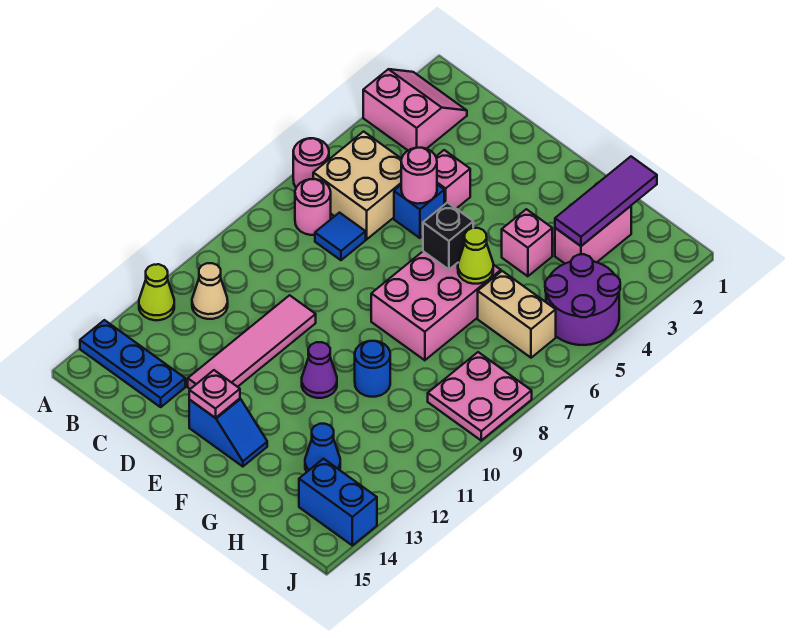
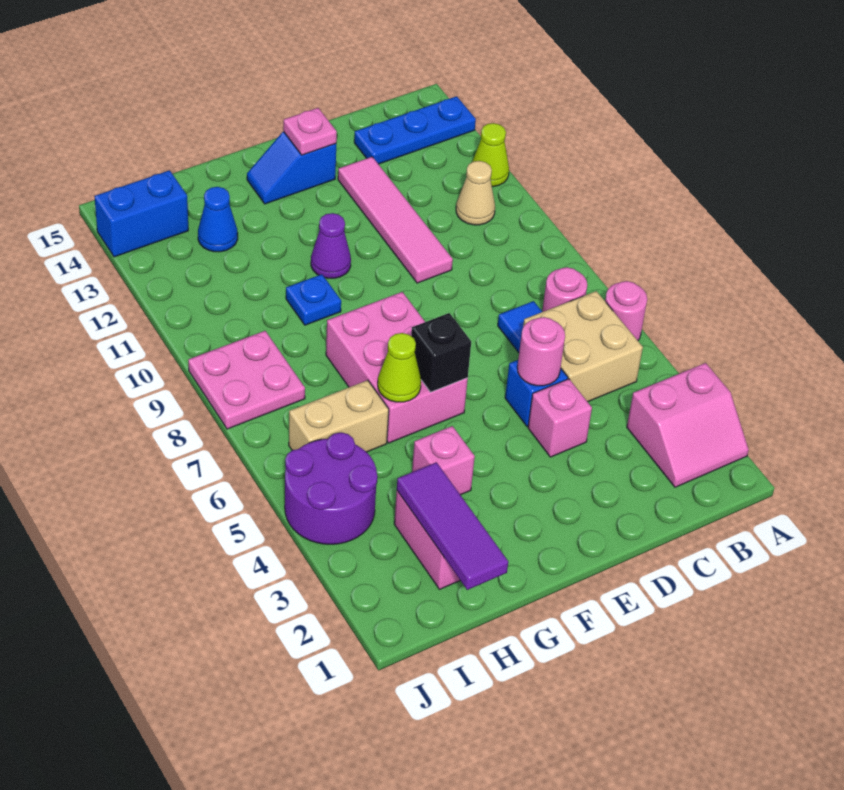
blue 1x1 round brick [355,341,390,397] -> blue 1x1 plate [286,274,341,325]

